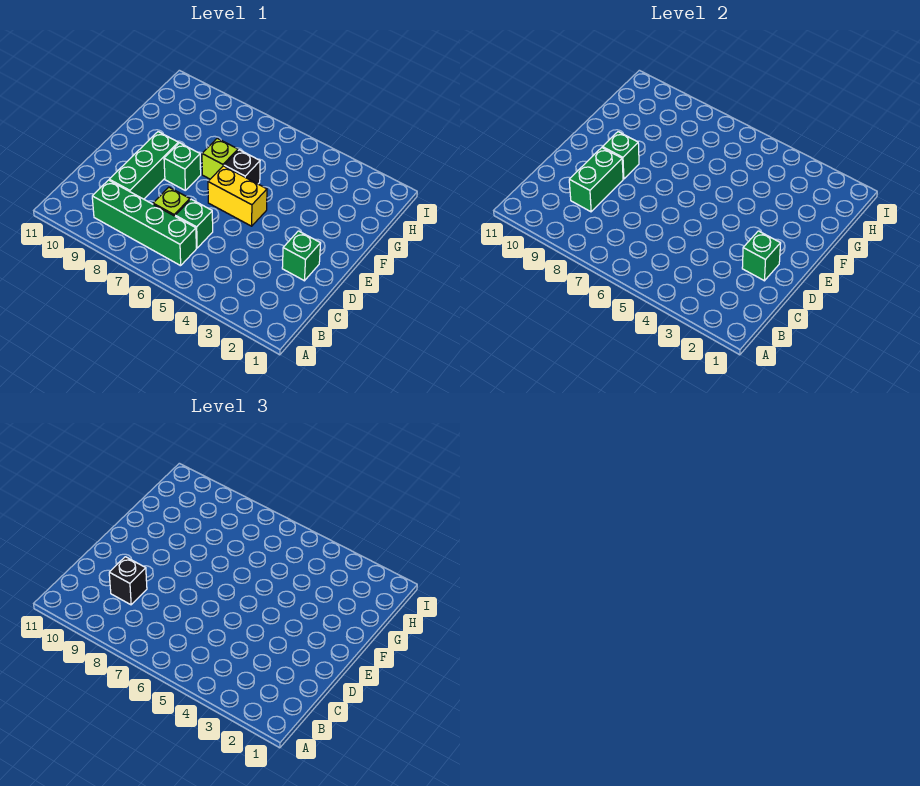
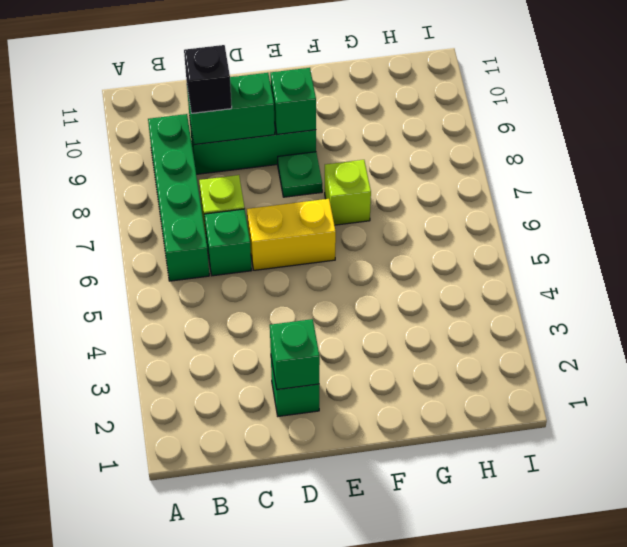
yellow 1x2 brick [208,166,267,226] -> yellow 1x2 brick turned to [247,199,336,270]
green 1x1 brick [164,143,201,190] -> green 1x1 plate [278,152,322,197]
black 1x1 brick [224,150,260,184] -> none

